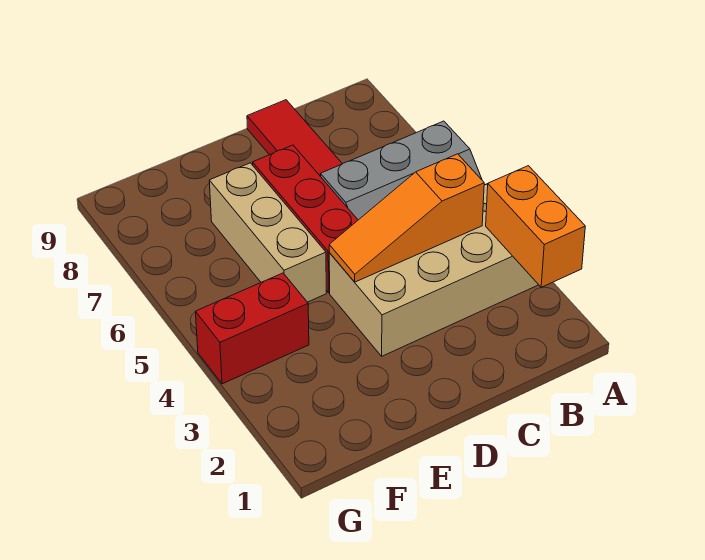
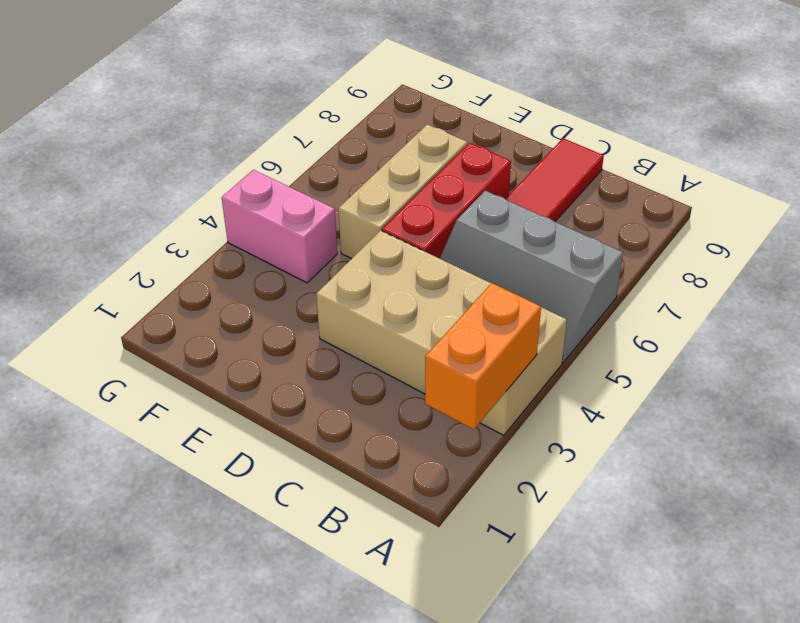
orange 1x3 slope [329,154,484,282] -> none
red 1x2 brick [196,273,309,384] -> pink 1x2 brick [222,170,337,283]

